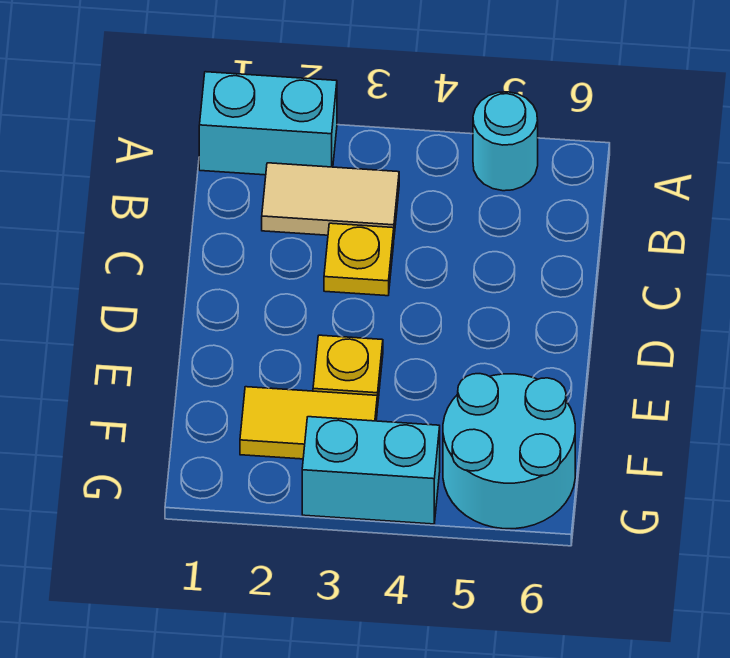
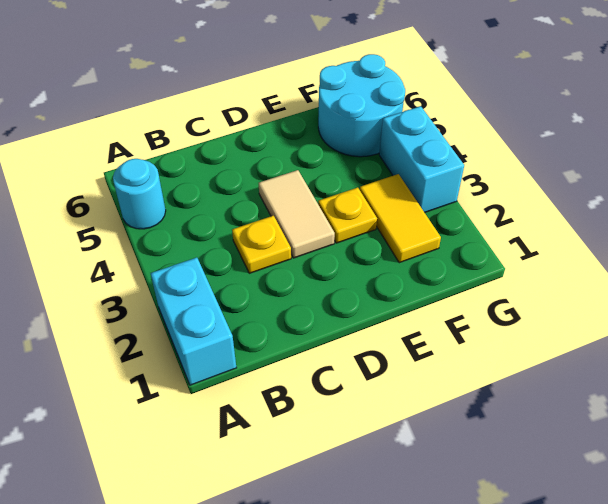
tan 1x2 tile [262,163,399,235] -> tan 1x2 tile moved to [259,170,335,258]

